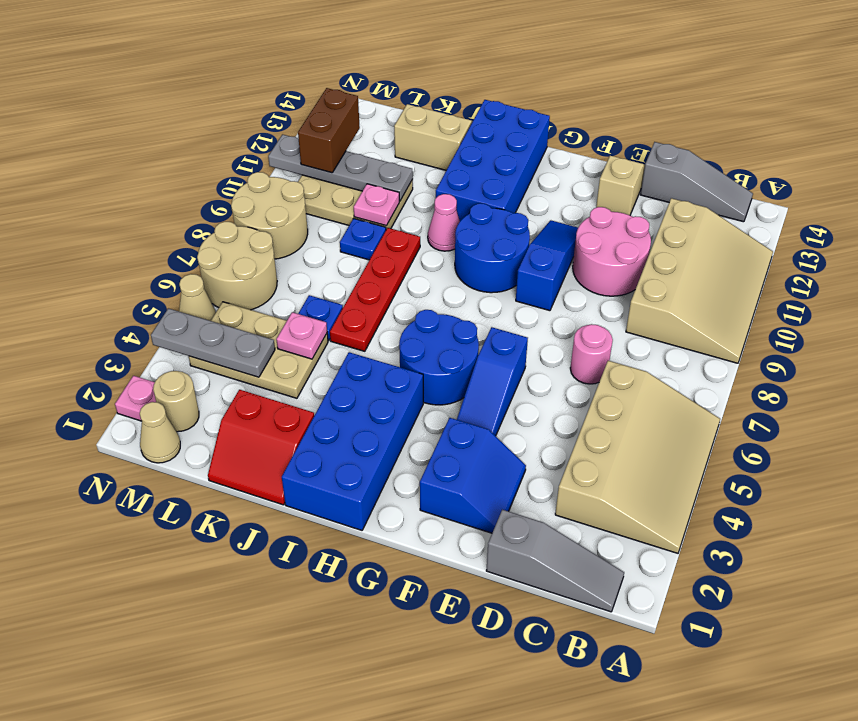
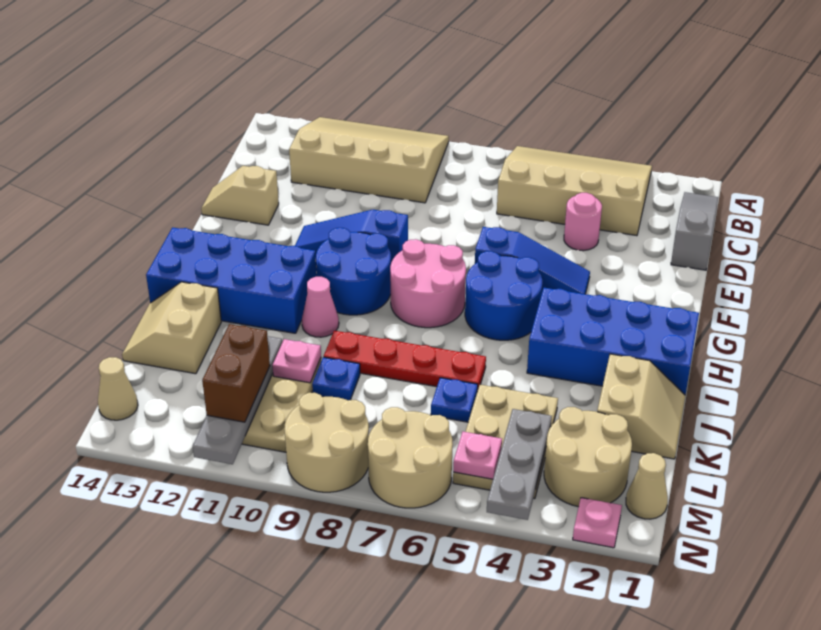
grey 1x3 slope [640,142,753,222] -> none
pink 1x1 round brick [570,324,613,384] -> pink 1x1 round brick moved to [564,193,602,251]
pink 2x2 round brick [573,207,651,296] -> pink 2x2 round brick moved to [390,239,466,328]
blue 2x2 slope [420,418,526,533] -> none
red 2x2 slope [208,390,314,505] -> tan 2x2 slope [597,354,685,459]
pink 1x1 plate [276,312,327,359] -> pink 1x1 plate moved to [453,432,502,479]
tan 1x1 round brick [153,371,199,432] -> tan 2x2 round brick [544,407,632,507]
brown 1x2 brick [298,88,360,173] -> brown 1x2 brick turned to [202,324,270,422]
tan 1x1 cone [179,274,216,321] -> tan 1x1 cone moved to [98,357,138,420]

